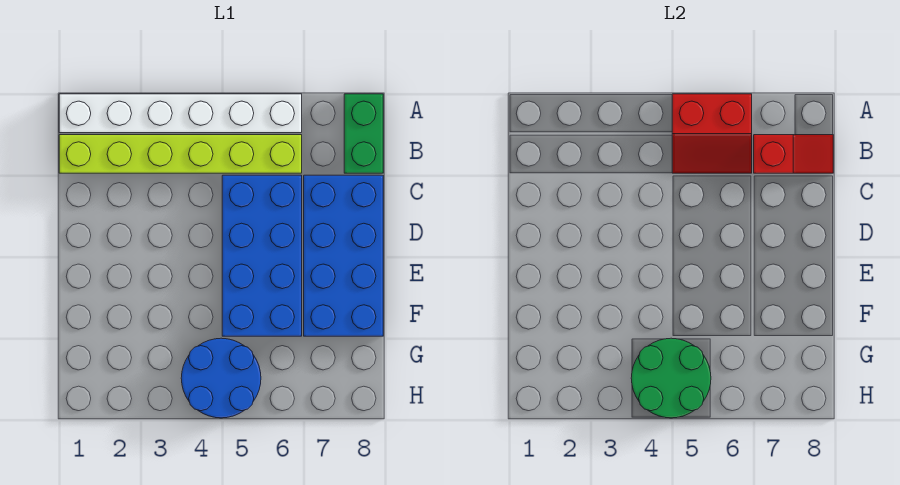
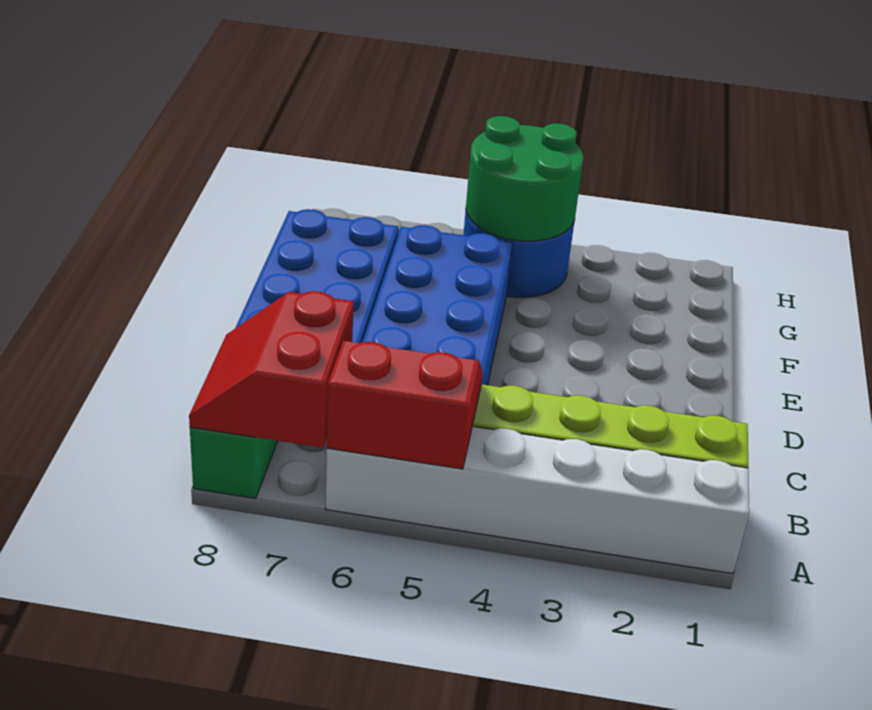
red 1x2 slope [754,135,833,173] -> red 2x2 slope [189,291,354,448]

